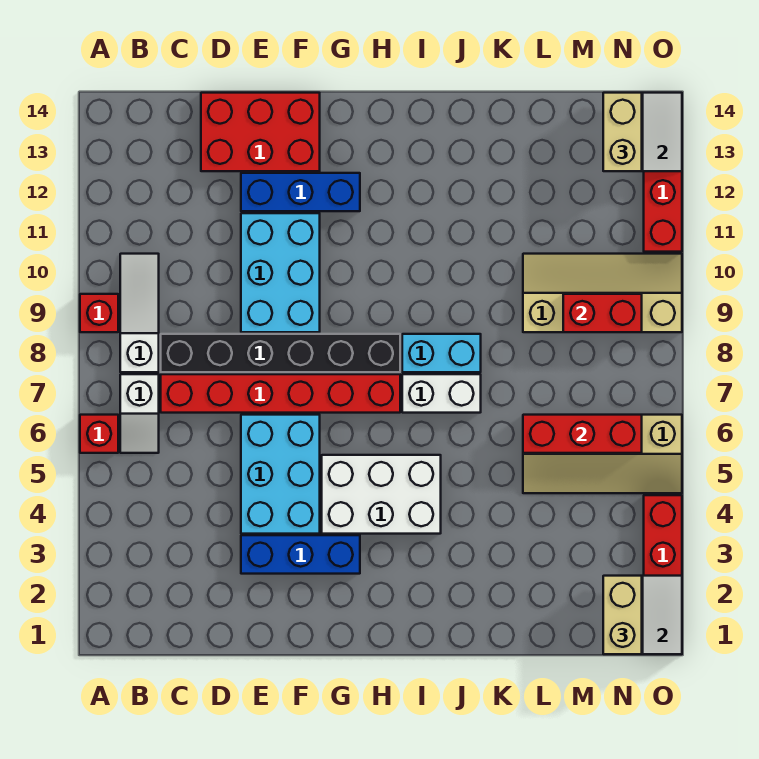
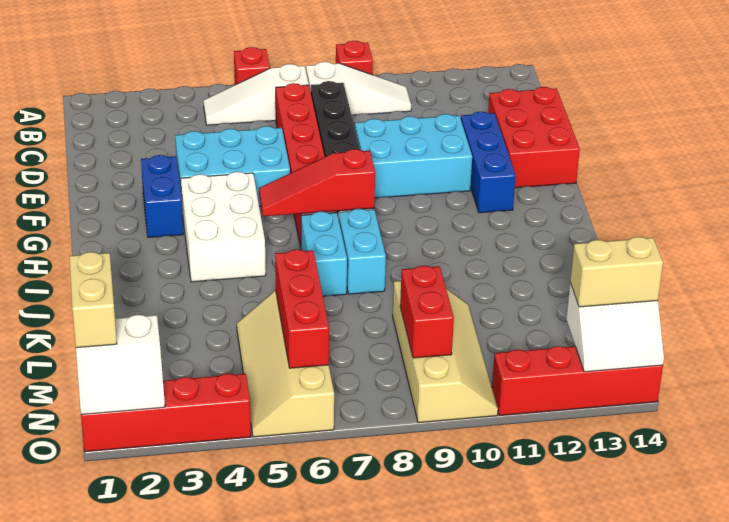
white 1x2 slope [120,374,159,453] -> white 1x3 slope [203,64,309,125]
blue 1x3 brick [241,535,360,574] -> blue 1x2 brick [141,155,183,237]
none -> red 1x3 slope [259,149,375,216]
white 1x2 brick [402,374,481,413] -> cyan 1x2 brick [301,211,347,296]
tan 1x2 brick [603,576,642,654] -> tan 1x2 brick turned to [69,252,117,348]

